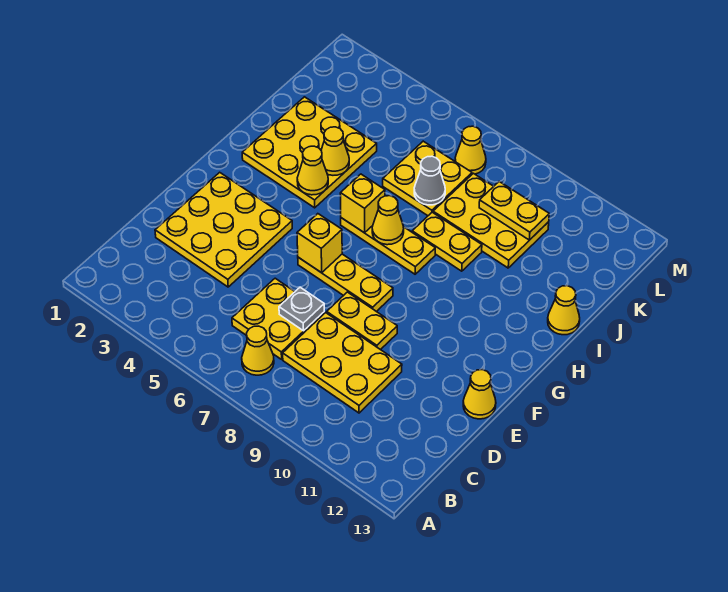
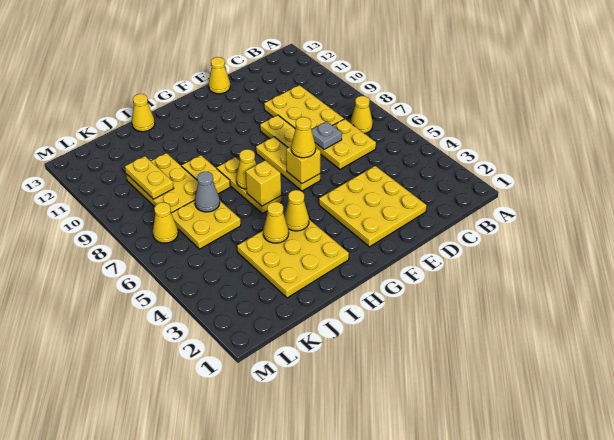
none -> yellow 1x1 cone [291,117,316,158]

